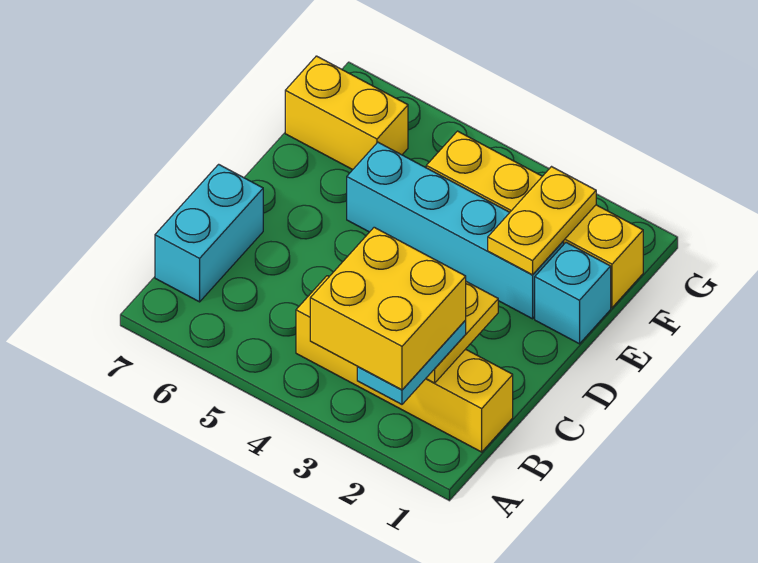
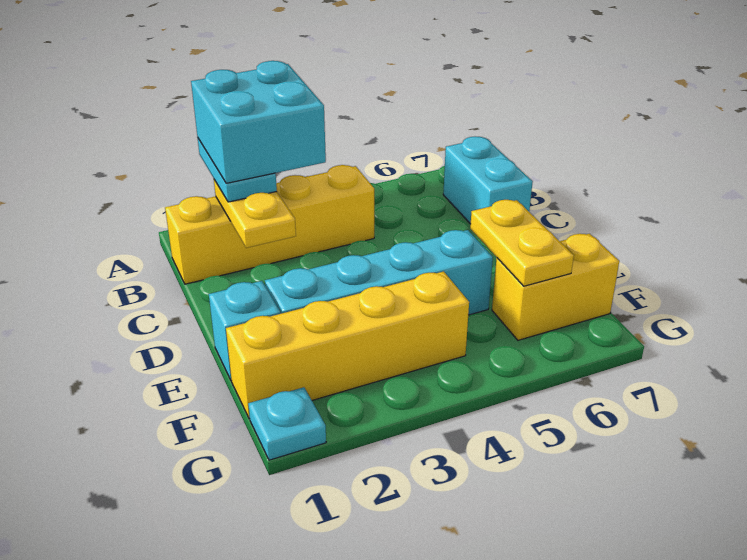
yellow 2x2 brick [310,227,466,390] -> cyan 2x2 brick [191,61,326,183]
yellow 1x2 plate [488,167,596,275] -> yellow 1x2 plate moved to [470,200,574,286]
none -> cyan 1x1 plate [248,387,326,460]

